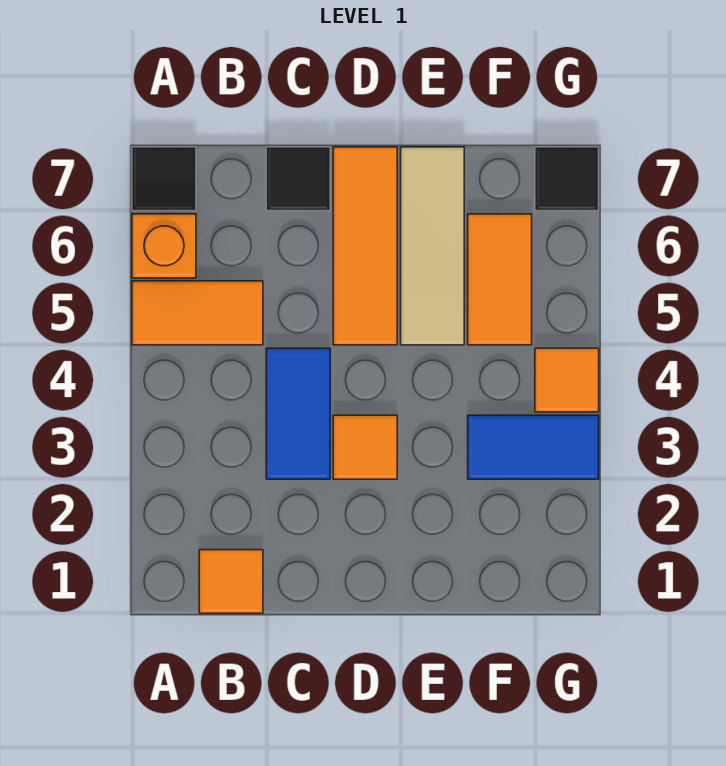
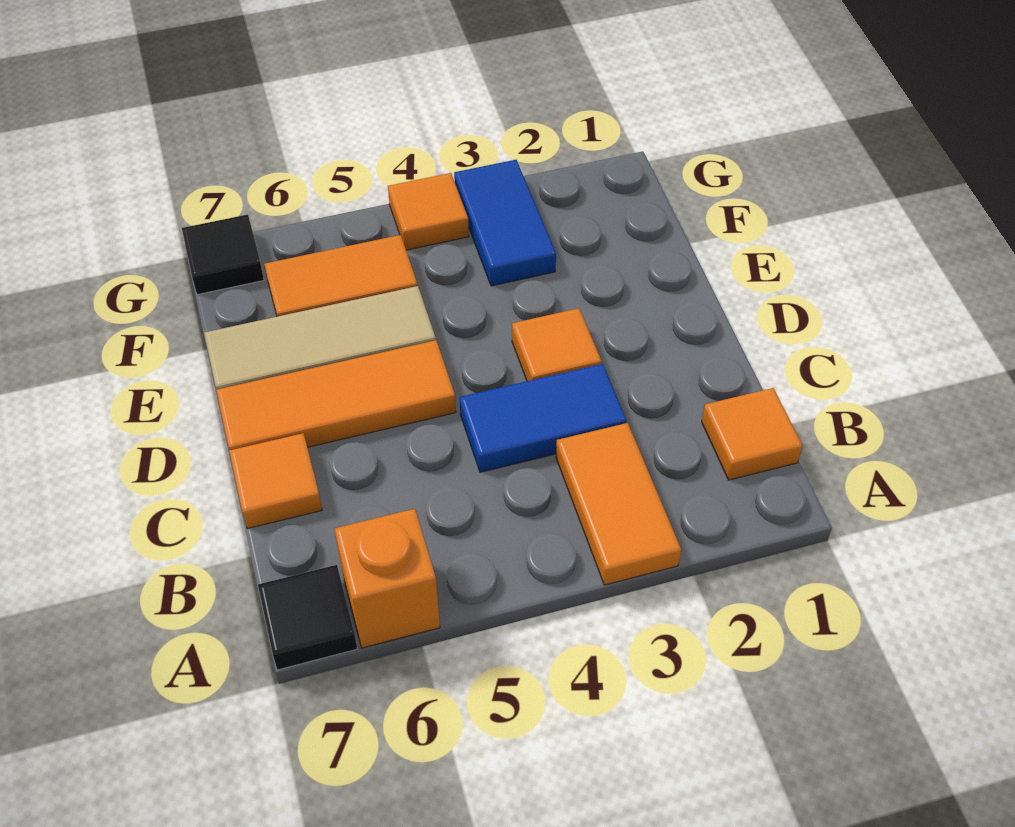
orange 1x2 tile [132,281,263,345] -> orange 1x2 tile moved to [556,423,681,585]
black 1x1 tile [266,147,330,211] -> orange 1x1 tile [229,433,322,529]

